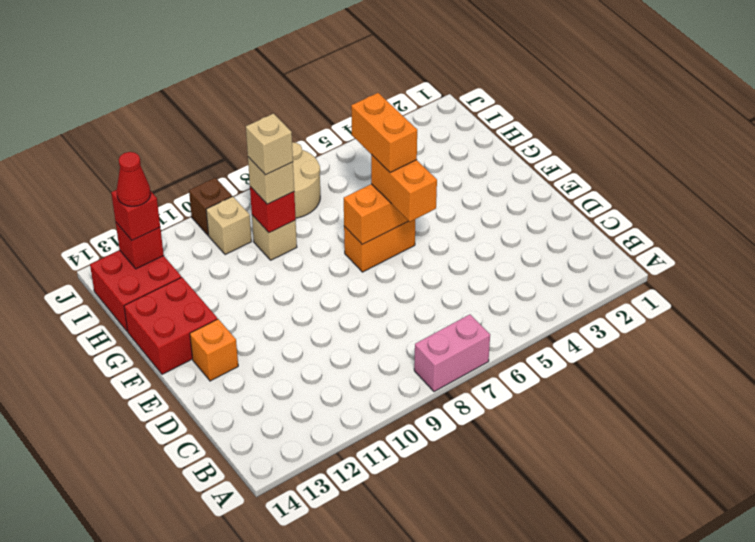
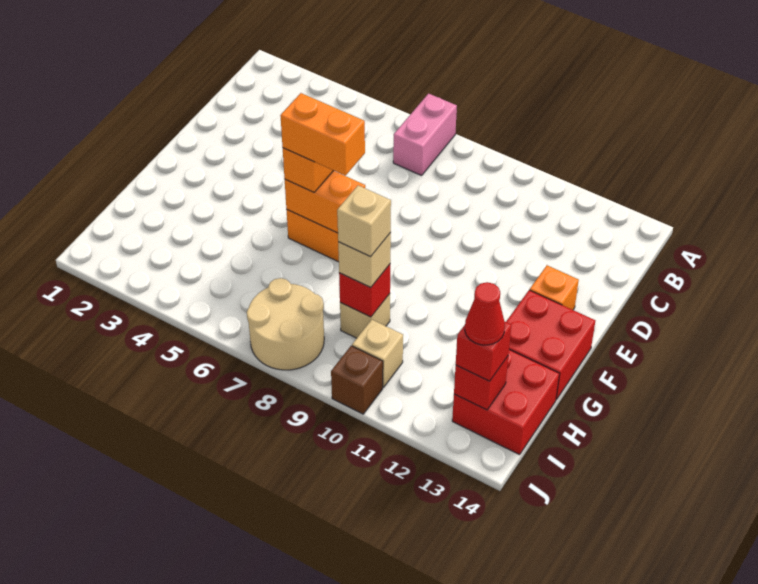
pink 1x2 brick [414,315,490,392] -> pink 1x2 brick turned to [393,94,457,176]
orange 1x2 brick [351,93,417,173] -> orange 1x2 brick turned to [280,93,365,176]

